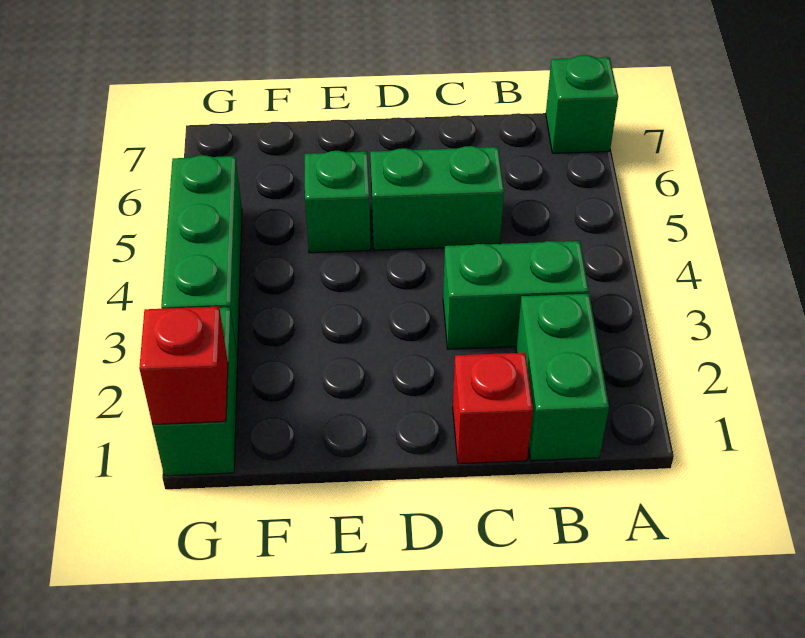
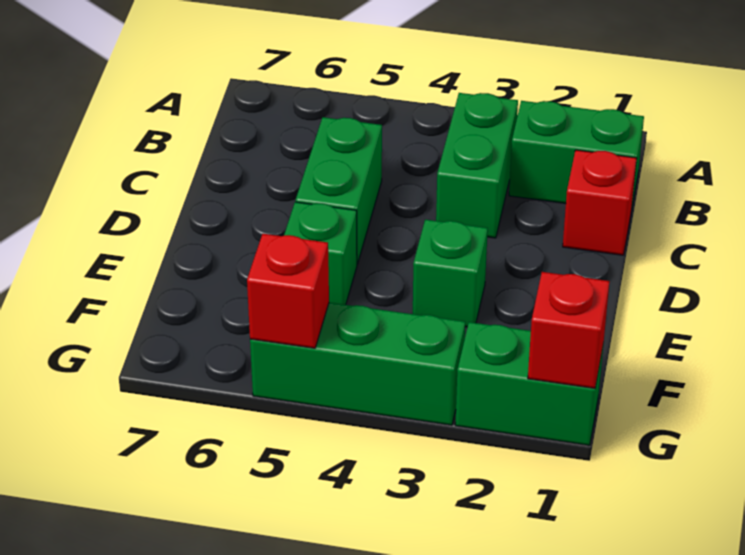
green 1x1 brick [546,55,618,153] -> green 1x1 brick moved to [413,220,488,327]
none -> red 1x1 brick [247,234,329,348]

